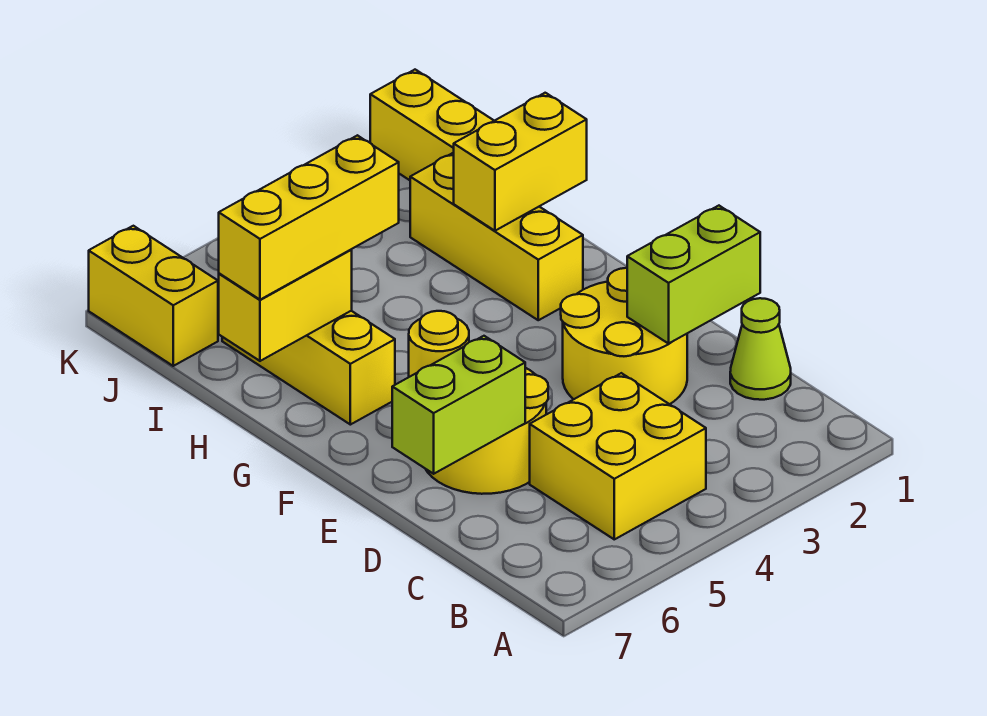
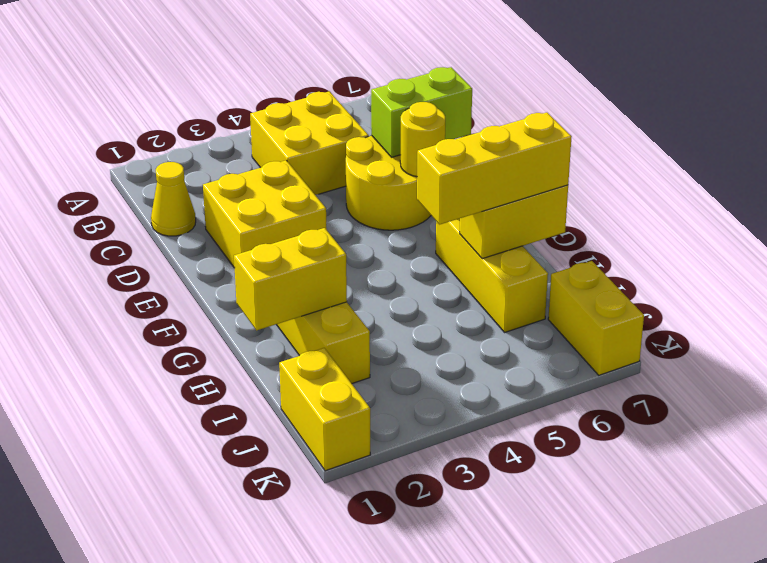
lime 1x1 cone [730,298,791,400] -> yellow 1x1 cone [151,162,196,236]
lime 1x2 brick [627,206,760,344] -> none
yellow 2x2 round brick [561,268,687,404] -> yellow 2x2 brick [203,160,327,268]

